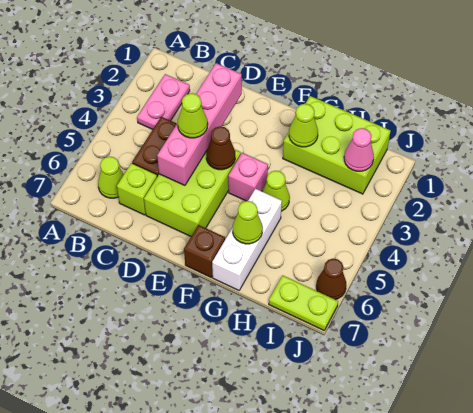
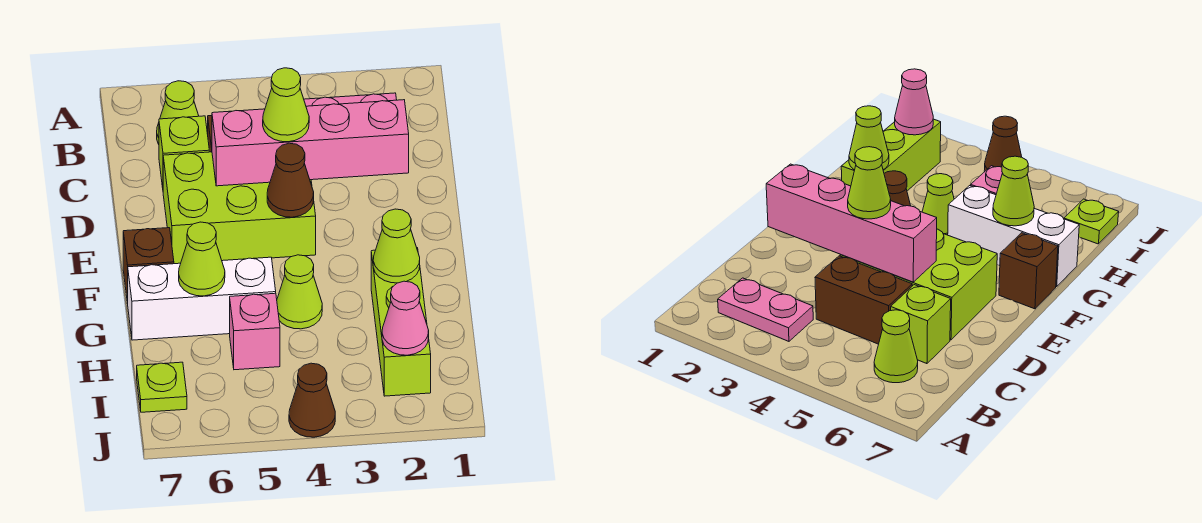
pink 1x1 brick [228,153,268,201] -> pink 1x1 brick moved to [230,293,280,370]
lime 2x3 brick [283,96,391,194] -> lime 1x3 brick [371,248,431,396]
lime 1x2 plate [269,276,338,330] -> lime 1x1 plate [137,362,187,412]
brown 1x1 cone [316,259,346,300] -> brown 1x1 cone moved to [289,363,335,437]

